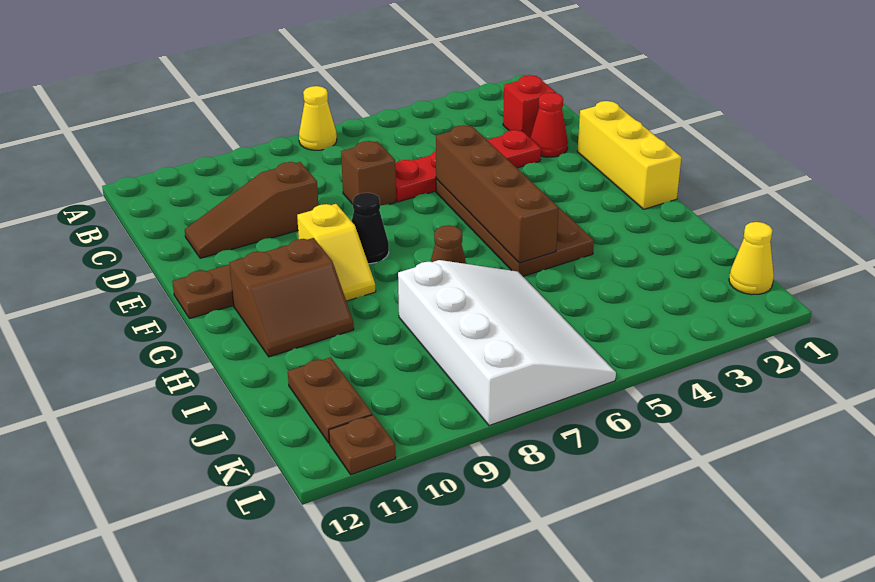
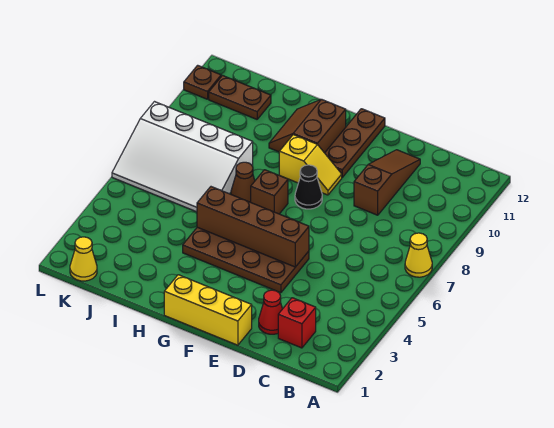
red 1x4 plate [395,130,541,202] -> none
brown 1x1 brick [341,141,396,206] -> brown 1x1 brick moved to [251,170,288,214]
yellow 1x2 slope [297,204,376,301] -> yellow 1x2 slope turned to [279,135,342,195]

